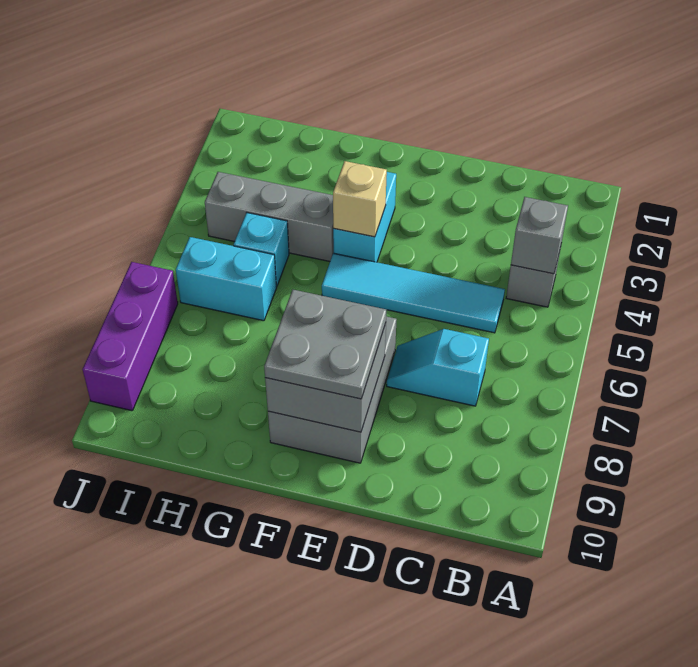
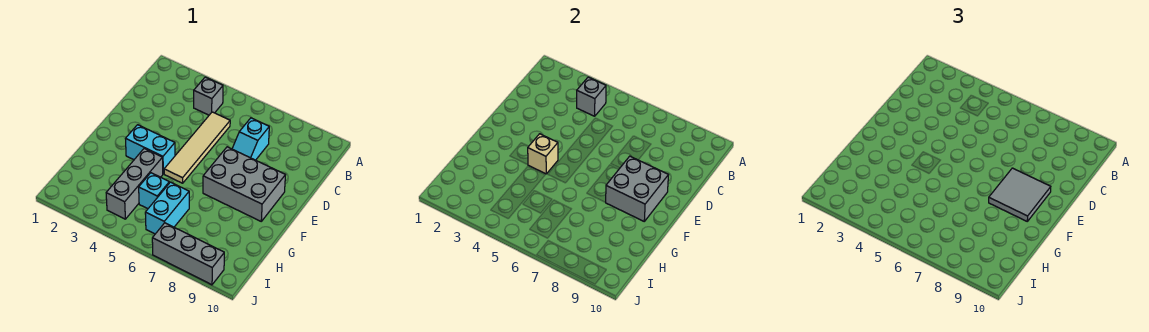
cyan 1x4 tile [322,253,505,333] -> tan 1x4 tile [164,112,230,183]
grey 2x2 plate [264,290,386,399] -> grey 2x2 tile [989,168,1051,221]
purple 1x3 brick [83,262,178,411] -> grey 1x3 brick [152,223,224,285]

